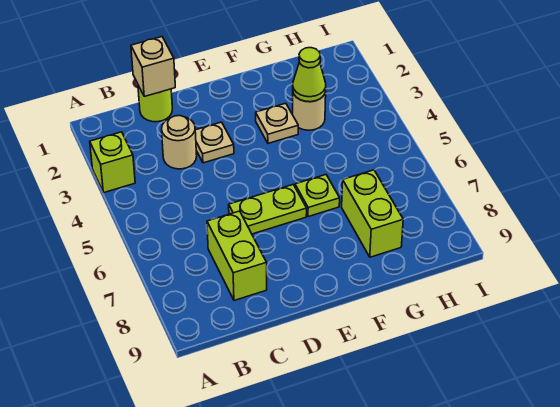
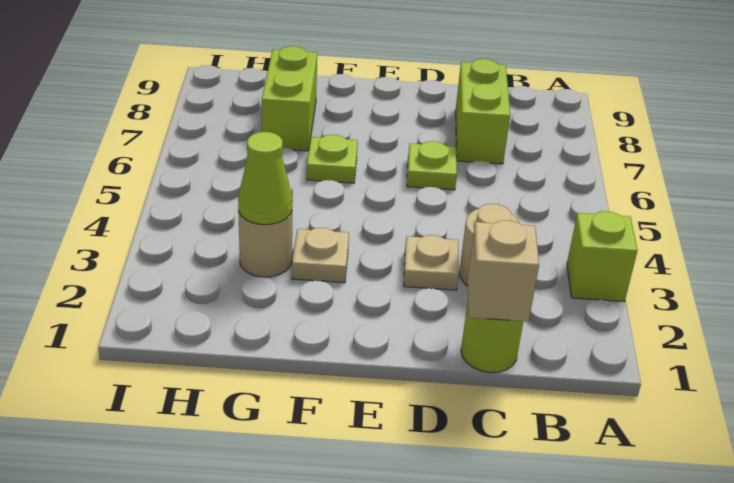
lime 1x2 plate [229,185,307,234] -> lime 1x1 plate [407,141,457,190]

